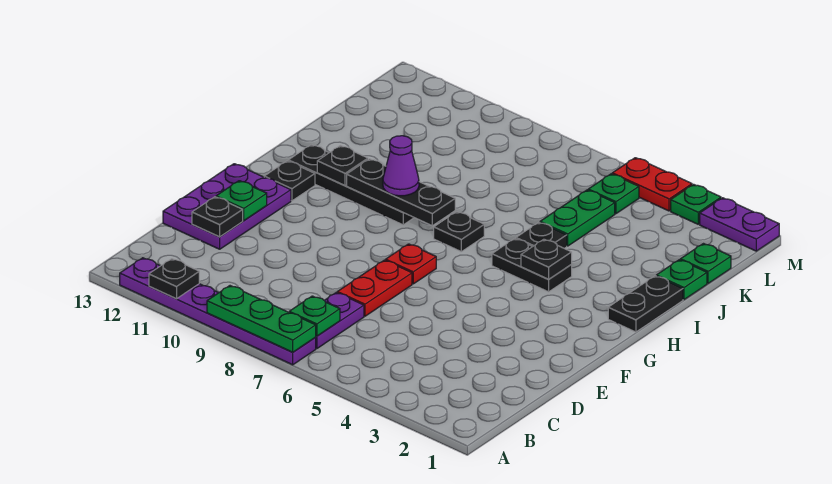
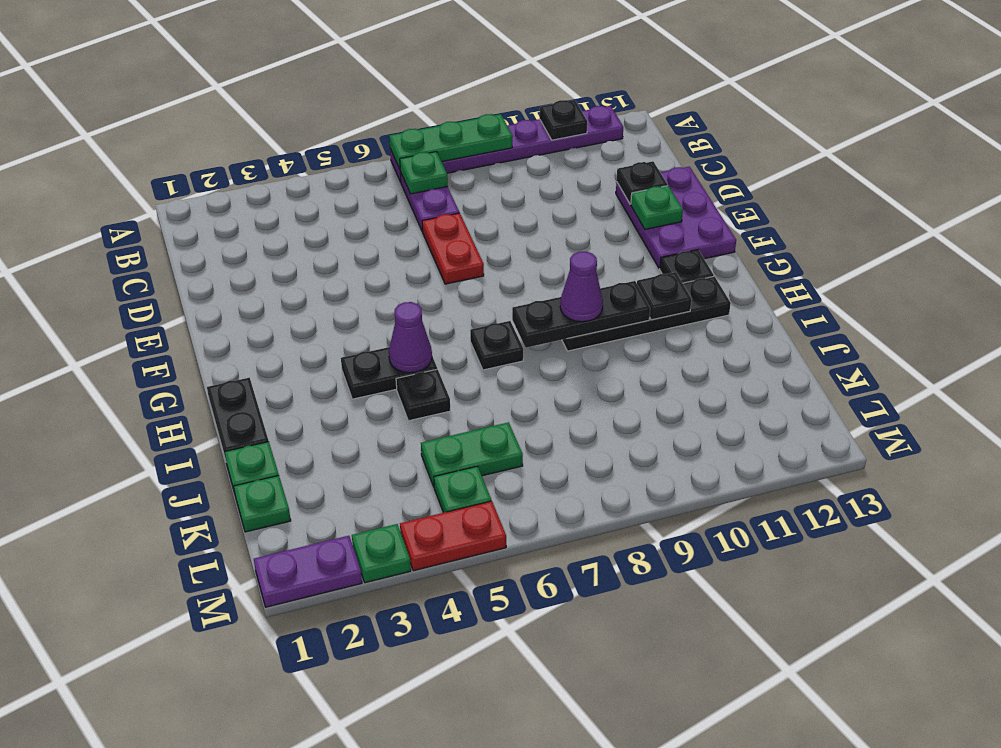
red 1x1 plate [386,244,436,284] -> none
black 1x1 plate [521,239,572,279] -> none
none -> purple 1x1 cone [389,302,432,373]
green 1x2 plate [540,190,615,246] -> green 1x2 plate turned to [421,422,523,486]

